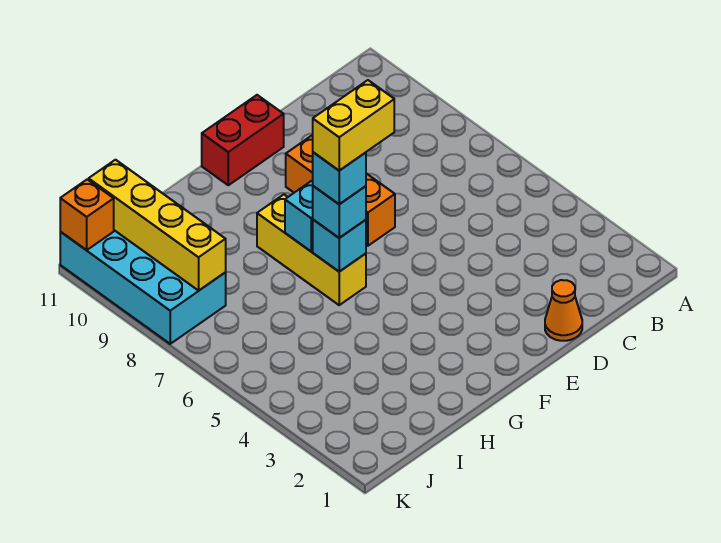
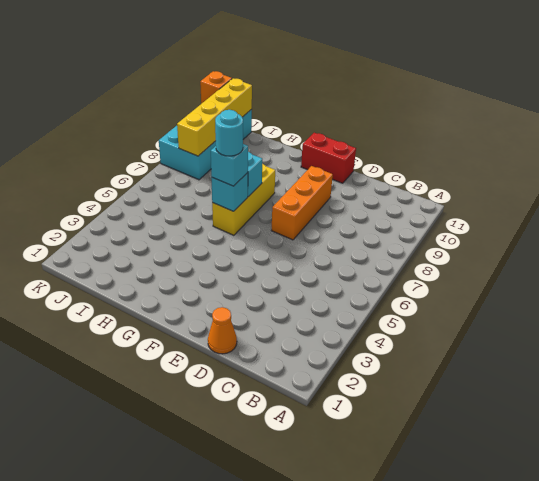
yellow 1x2 brick [313,80,394,171] -> none
cyan 1x1 brick [313,152,366,204] -> cyan 1x1 round brick [215,110,243,156]

